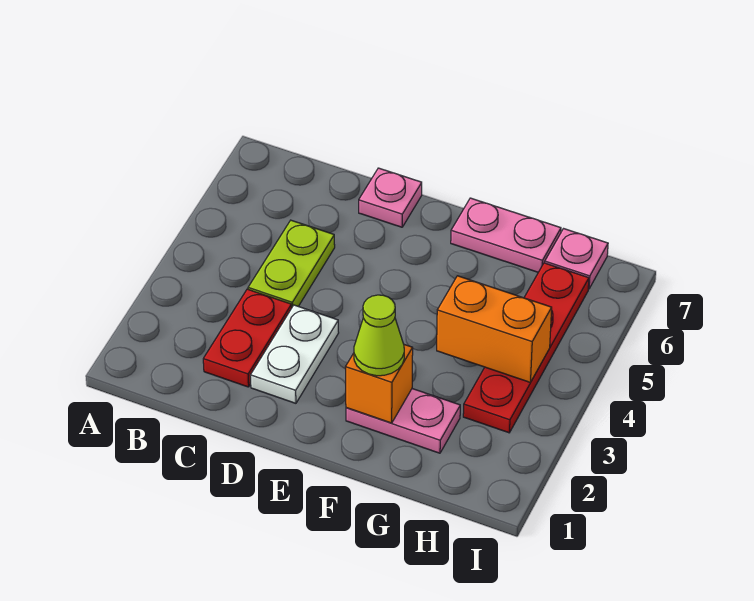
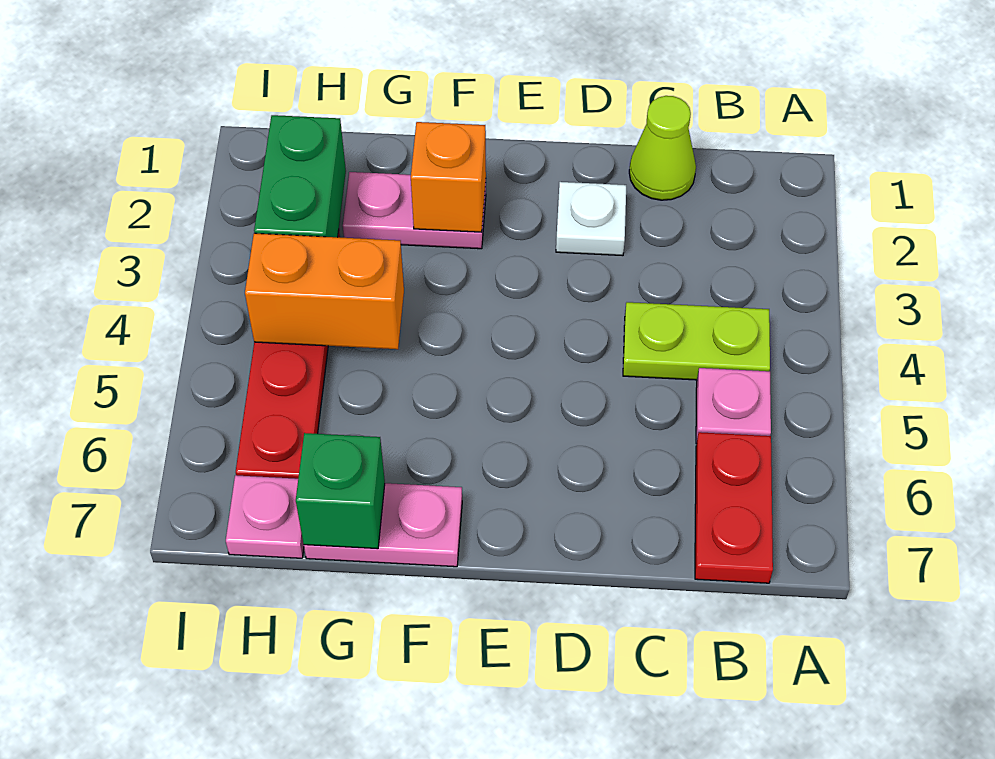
red 1x2 plate [203,289,292,387] -> red 1x2 plate moved to [695,432,773,583]
lime 1x2 plate [248,220,335,307] -> lime 1x2 plate turned to [623,302,770,380]
white 1x2 plate [250,305,339,403] -> white 1x1 plate [556,182,626,256]
pink 1x1 plate [359,168,422,227] -> pink 1x1 plate moved to [696,368,771,444]
lime 1x1 cone [354,295,404,376] -> lime 1x1 cone moved to [629,96,696,200]
none -> green 1x1 brick [296,433,385,549]
none -> green 1x2 brick [254,115,346,237]

